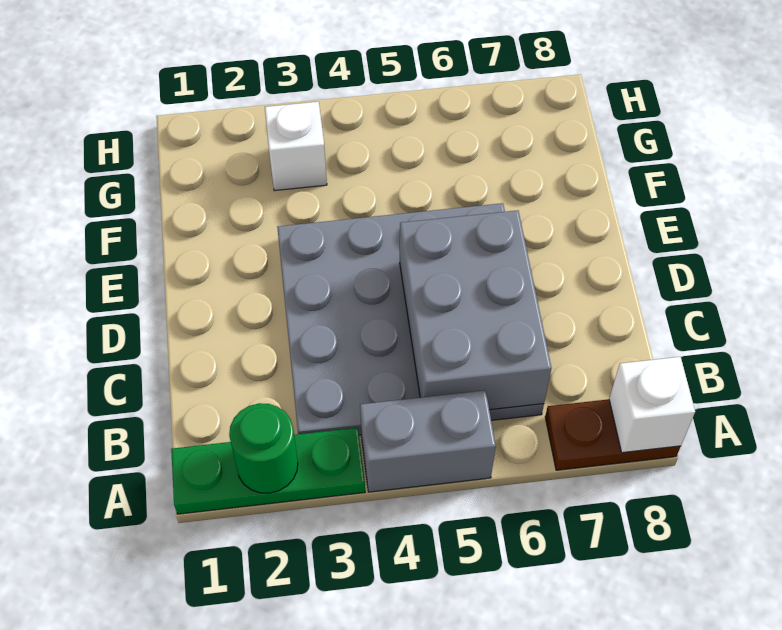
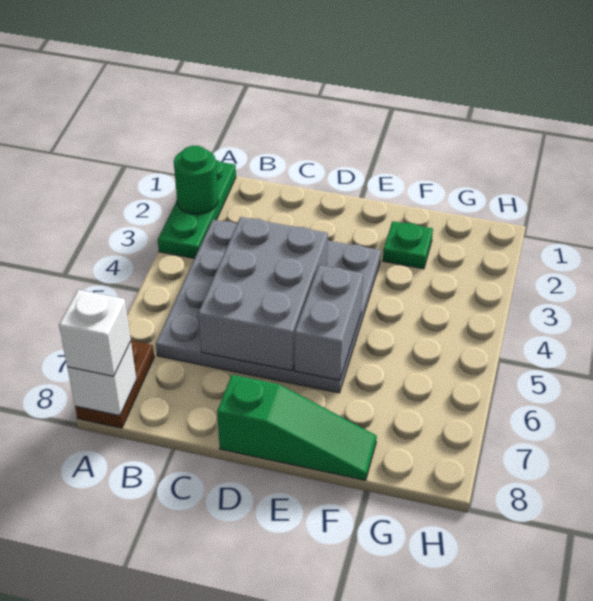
grey 1x2 brick [360,390,496,492] -> grey 1x2 brick moved to [295,265,363,380]
grey 2x3 brick [400,210,552,410] -> grey 2x3 brick turned to [198,217,328,371]
none -> green 1x3 slope [217,375,377,480]
none -> green 1x1 plate [383,221,433,269]
white 1x1 brick [265,102,327,191] -> white 1x1 brick moved to [59,290,131,376]

